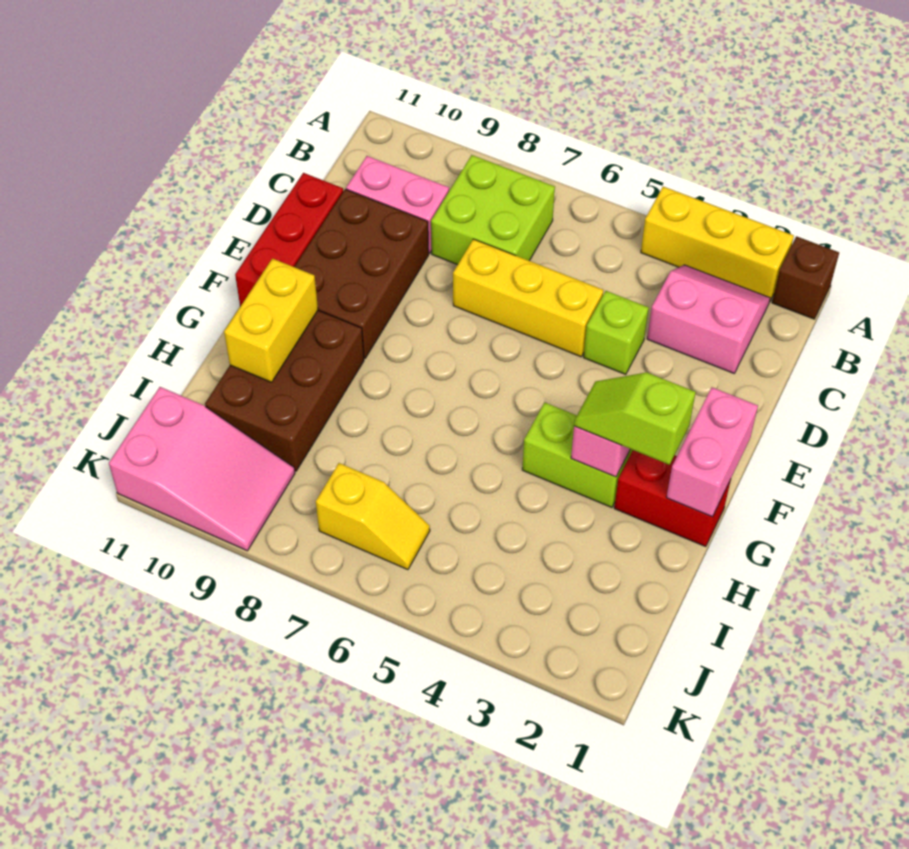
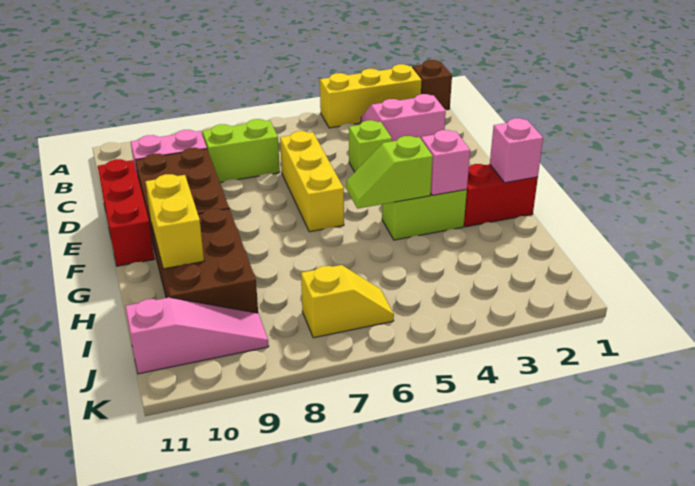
lime 2x2 brick [431,155,555,265] -> lime 1x2 brick [202,119,280,182]
yellow 1x3 brick [453,239,603,357] -> yellow 1x3 brick turned to [280,131,344,232]
pink 1x2 brick [666,387,758,517] -> pink 1x1 brick [490,118,543,183]
lime 1x2 slope [574,372,696,465] -> lime 1x2 slope moved to [346,136,433,209]
pink 2x3 slope [109,387,295,551] -> pink 1x3 slope [125,298,269,374]

